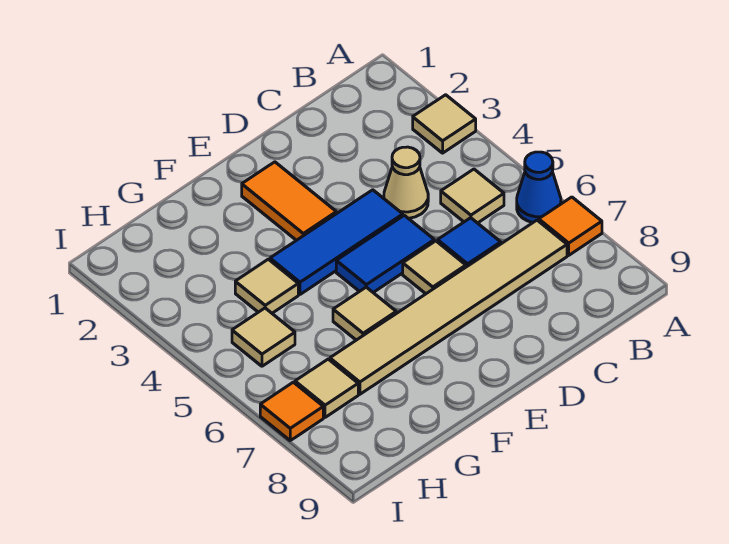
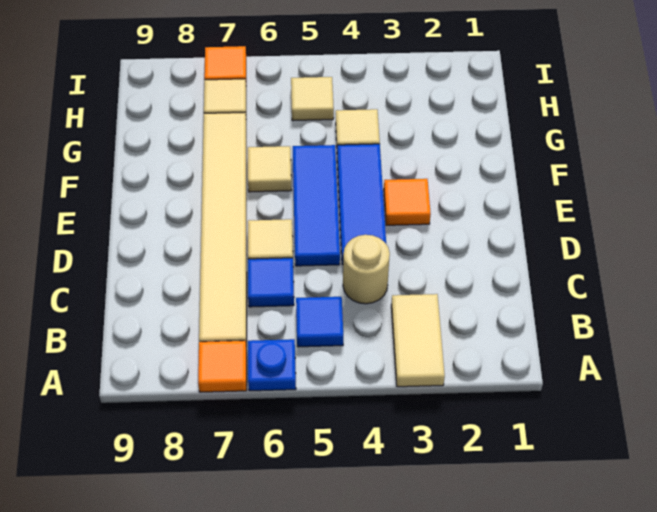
tan 1x1 tile [413,95,476,153] -> tan 1x2 tile [391,294,445,387]
blue 1x1 cone [517,152,561,222] -> blue 1x1 plate [248,339,296,391]
tan 1x1 tile [441,169,504,223] -> blue 1x1 tile [296,297,343,347]
tan 1x1 cone [384,147,428,218] -> tan 1x1 round brick [343,235,390,304]
blue 1x2 tile [336,215,434,292] -> blue 1x3 tile [293,145,340,266]
orange 1x2 tile [242,162,336,240] -> orange 1x1 tile [384,179,431,225]

